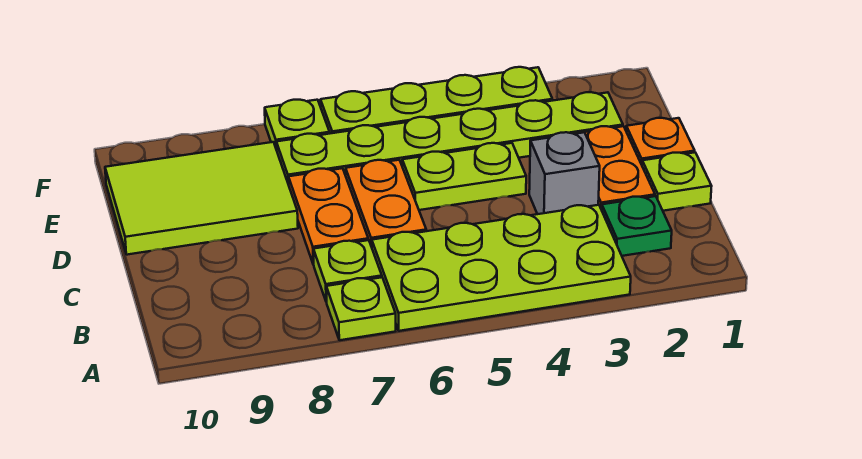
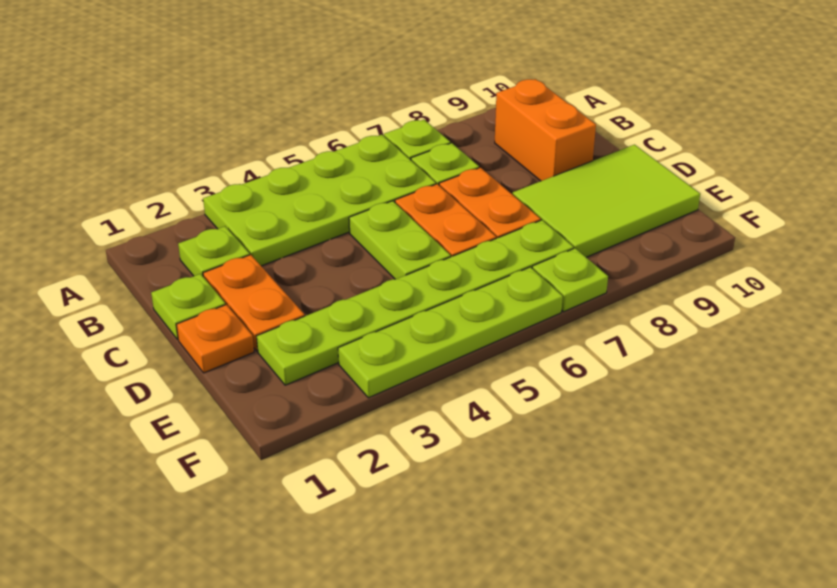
green 1x1 plate [602,196,672,256] -> lime 1x1 plate [178,226,250,276]
none -> orange 1x2 brick [495,79,596,181]
grey 1x1 brick [529,132,600,214] -> none
lime 1x2 plate [402,143,526,210] -> lime 1x2 plate turned to [349,201,451,279]

